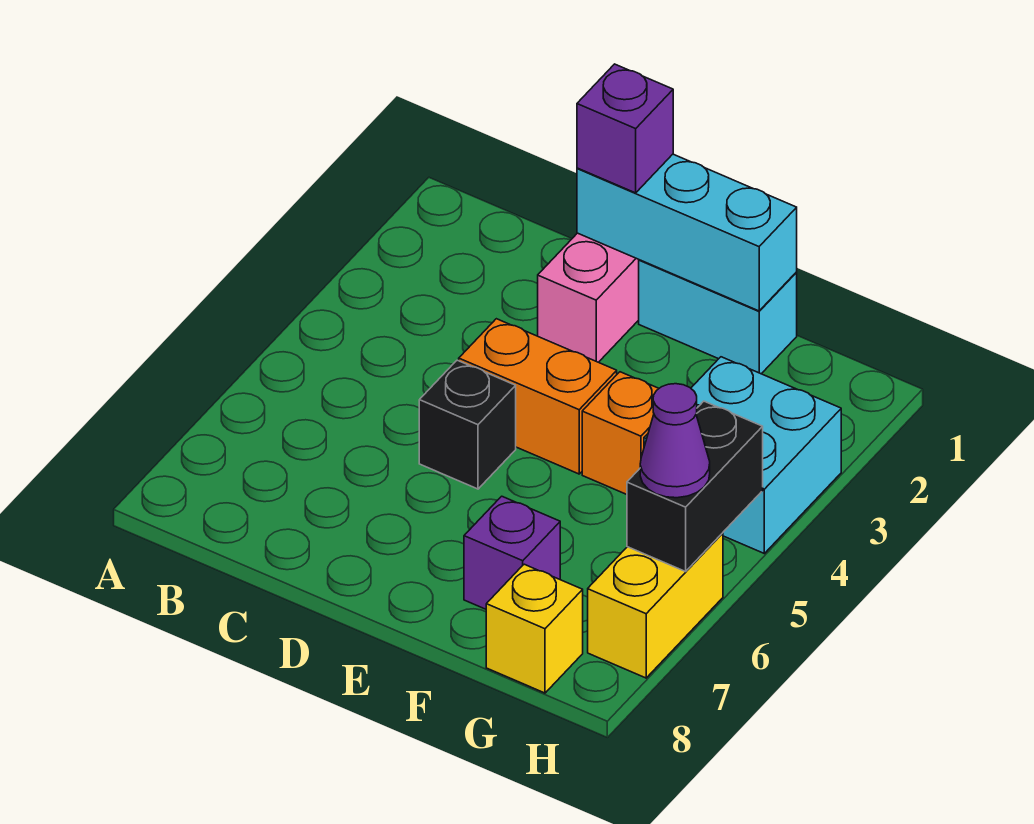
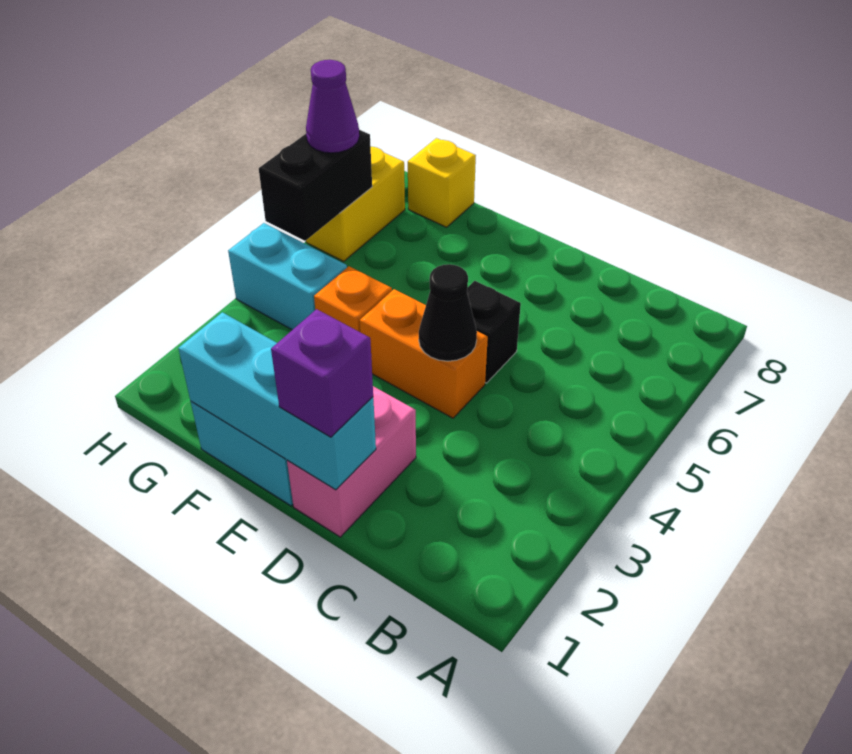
none -> black 1x1 cone [419,264,477,361]
purple 1x1 brick [464,496,560,609] -> none
cyan 2x2 brick [644,357,841,553] -> cyan 1x2 brick [228,223,347,330]

